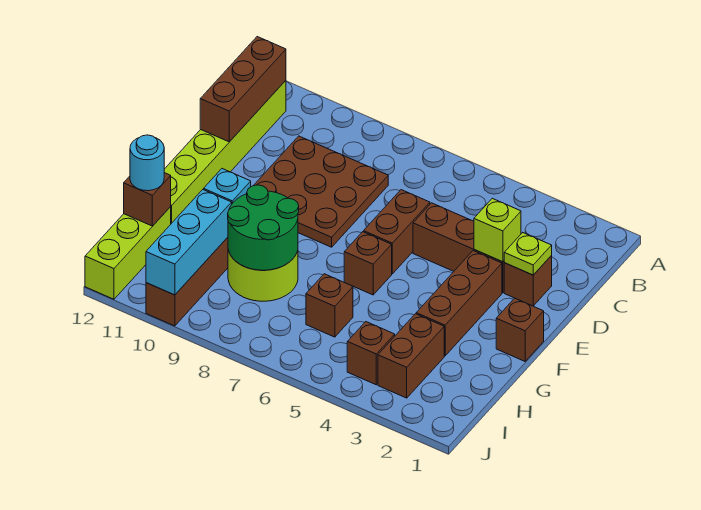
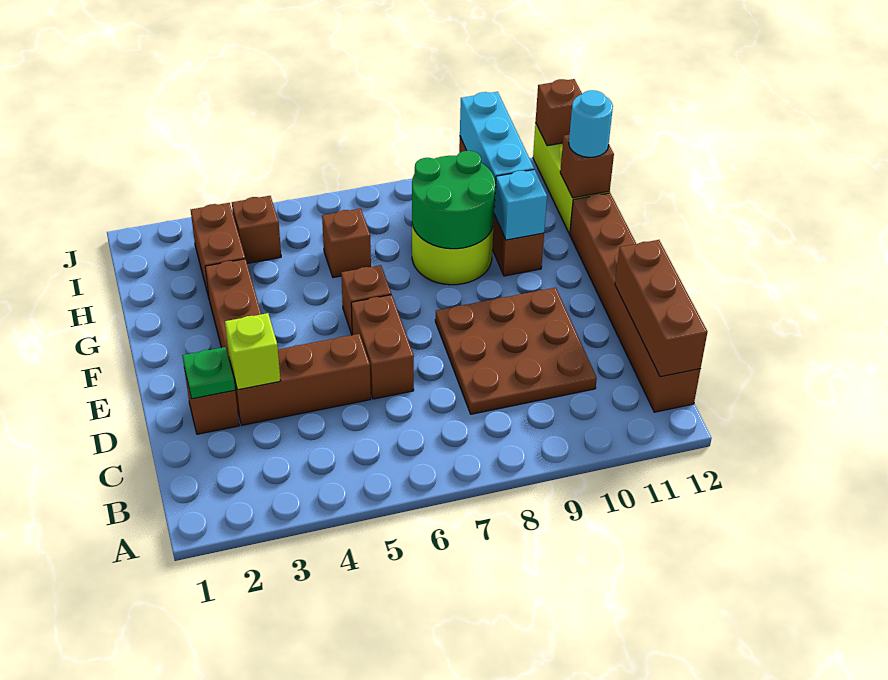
lime 1x6 brick [164,81,286,223] -> brown 1x6 brick [570,193,700,412]
lime 1x1 plate [504,233,552,275] -> green 1x1 plate [182,347,235,399]
brown 1x1 brick [496,298,544,361] -> brown 1x1 brick moved to [536,79,582,146]

